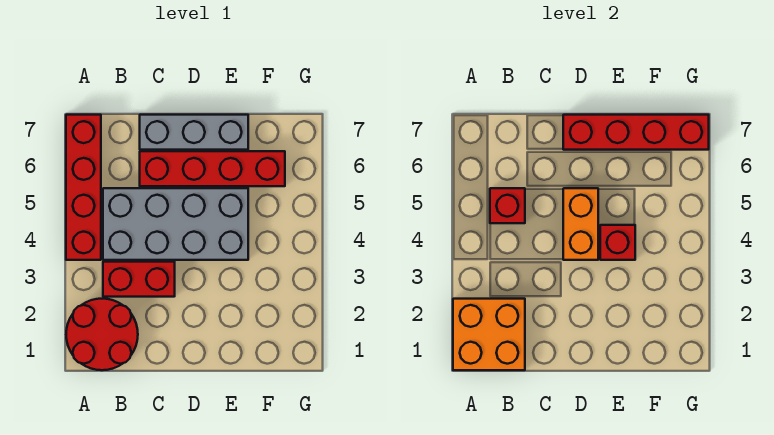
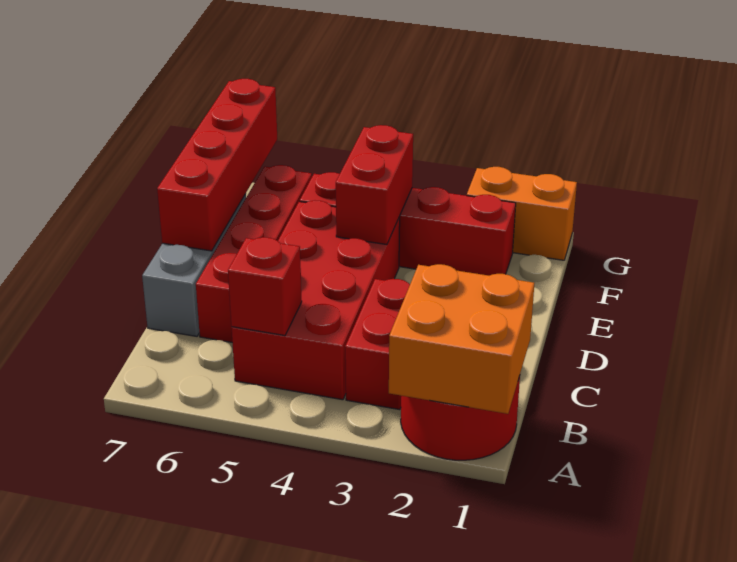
red 1x4 brick [66,115,101,260] -> red 1x4 brick moved to [300,172,516,276]
grey 2x4 brick [103,188,248,260] -> red 2x4 brick [232,201,400,400]
orange 1x2 brick [563,188,598,260] -> orange 1x2 brick moved to [467,167,577,260]
red 1x1 brick [600,225,635,260] -> red 1x2 brick [336,125,413,245]

